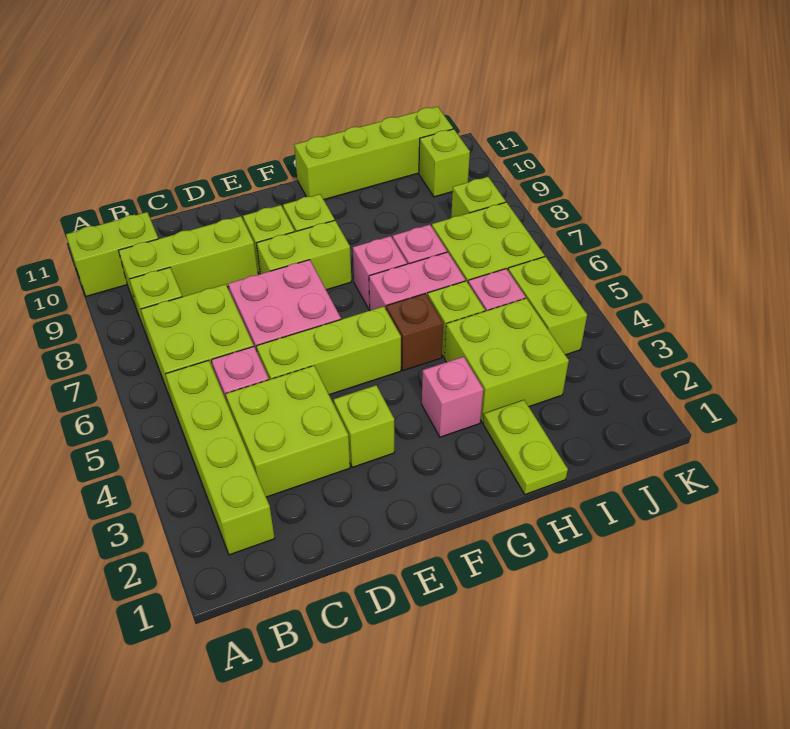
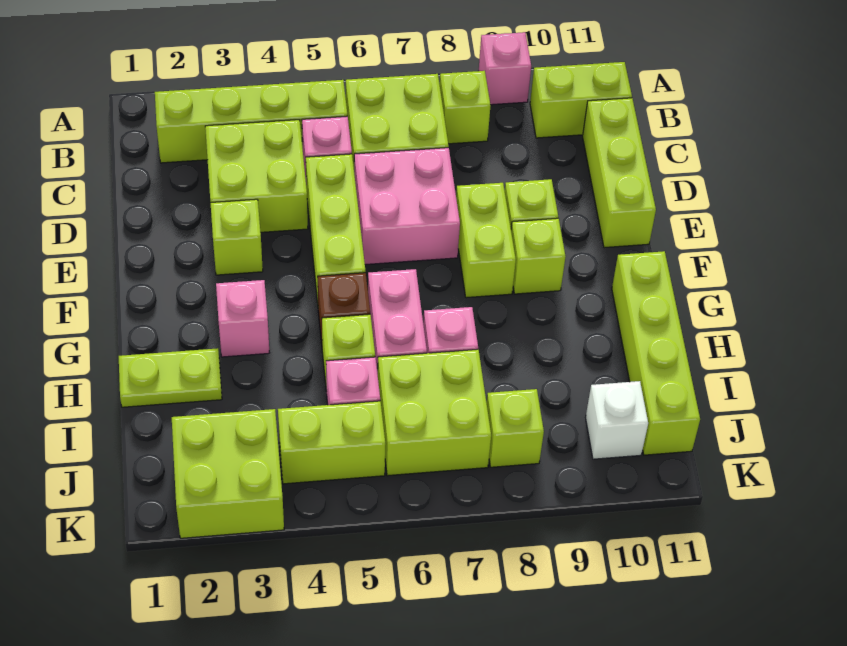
lime 1x2 brick [66,212,158,296] -> lime 1x2 brick turned to [530,62,632,138]
lime 1x3 brick [119,216,258,309] -> lime 1x3 brick moved to [583,98,656,248]
pink 1x1 brick [353,236,407,310] -> pink 1x1 brick moved to [479,32,531,105]
lime 2x2 brick [445,298,569,423] -> lime 2x2 brick moved to [172,409,284,538]
lime 1x1 brick [419,129,470,197] -> white 1x1 brick [586,381,648,459]

